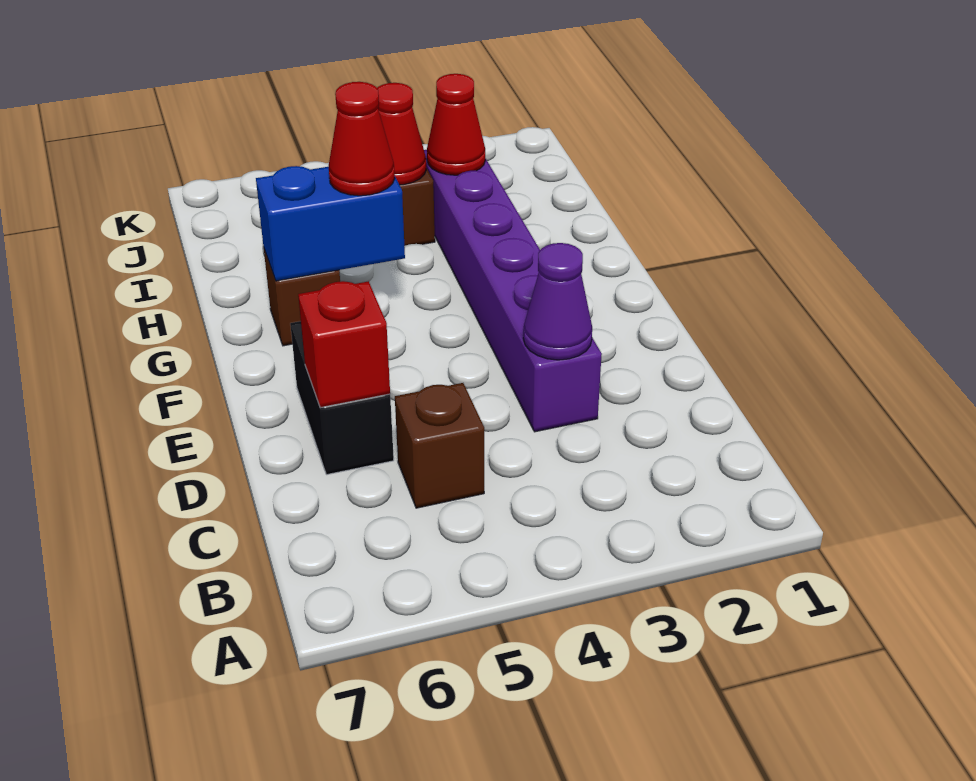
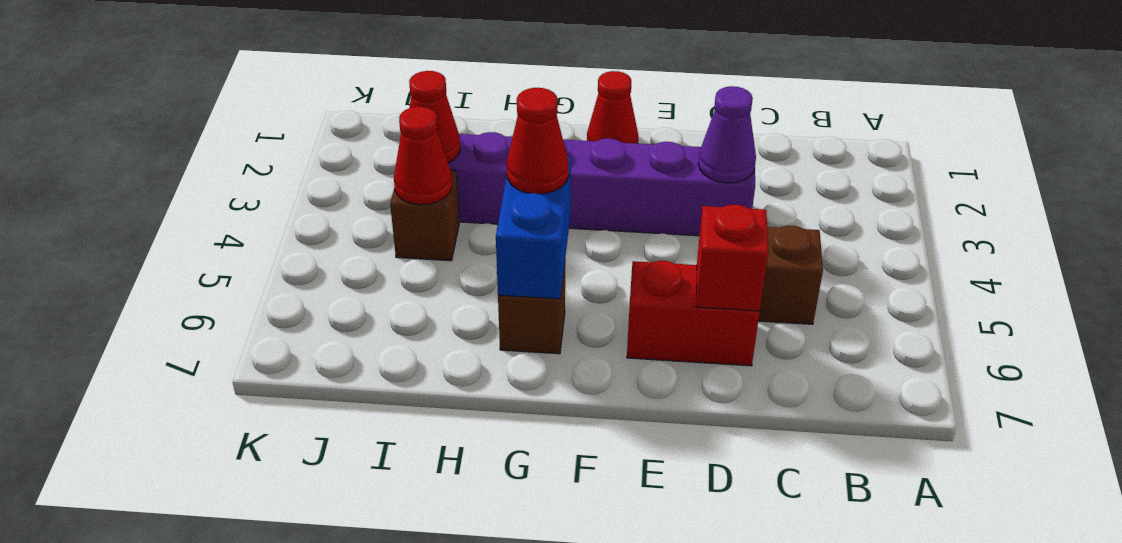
black 1x2 brick [290,321,394,475] -> red 1x2 brick [627,261,760,366]
none -> red 1x1 cone [587,71,638,144]

